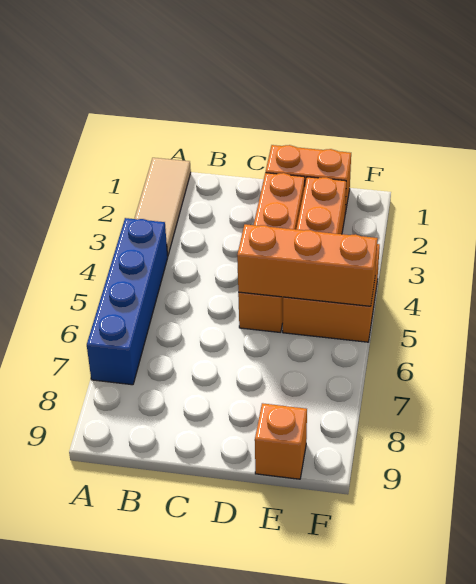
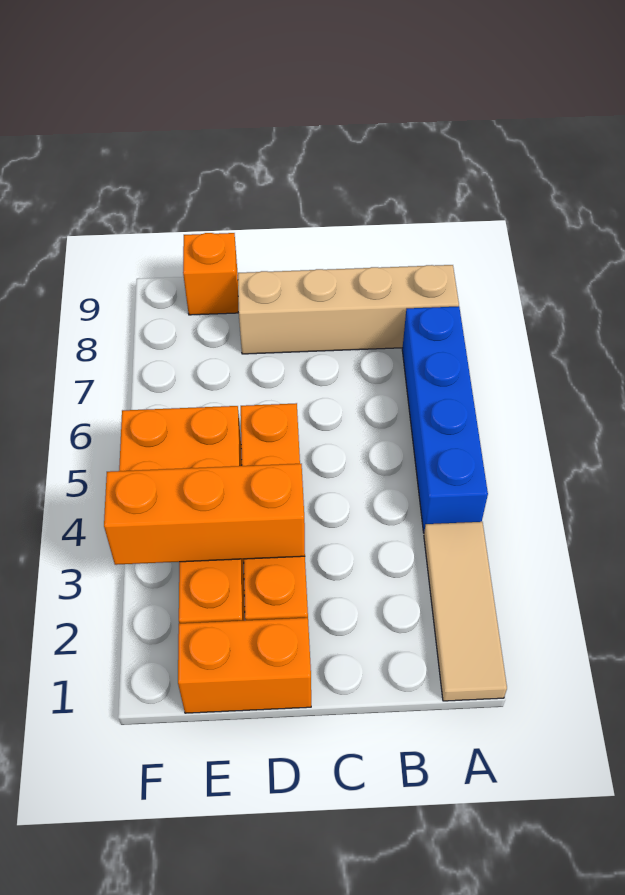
none -> tan 1x4 brick [238,265,459,354]
orange 1x3 brick [237,224,378,306] -> orange 1x3 brick moved to [104,464,305,565]

